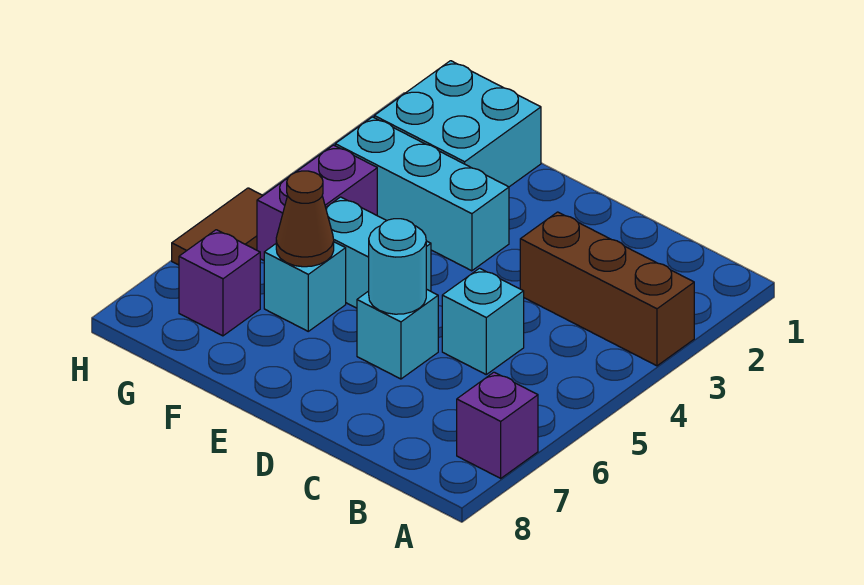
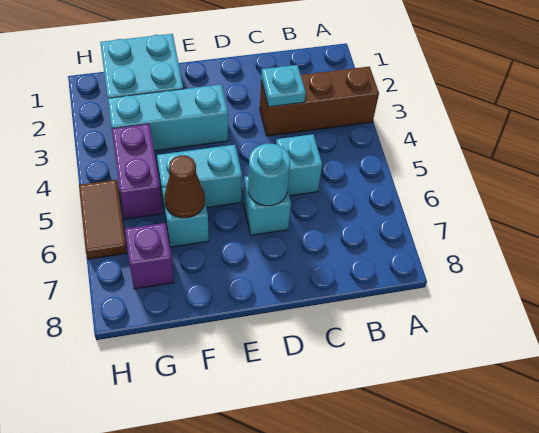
purple 1x1 brick [457,372,538,478] -> none
none -> cyan 1x1 plate [261,65,306,107]

